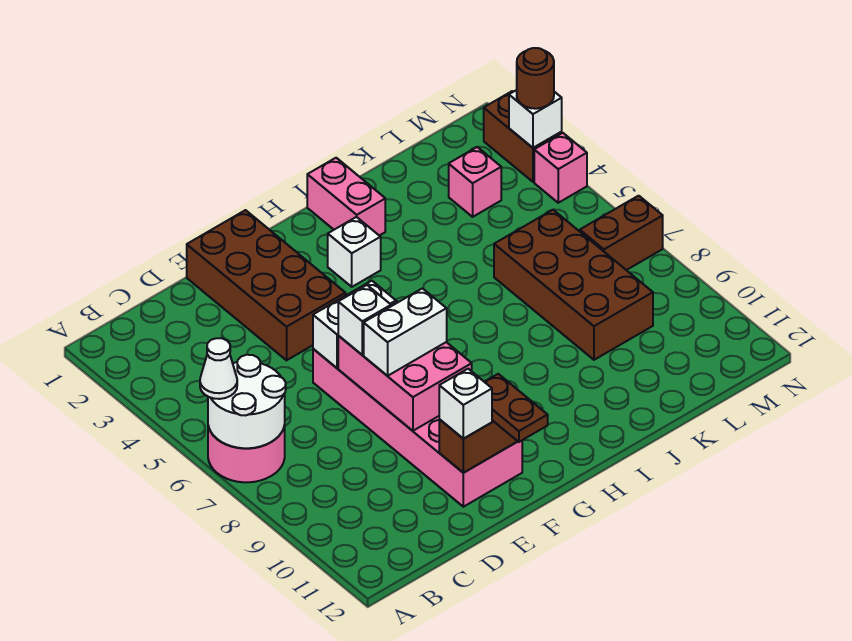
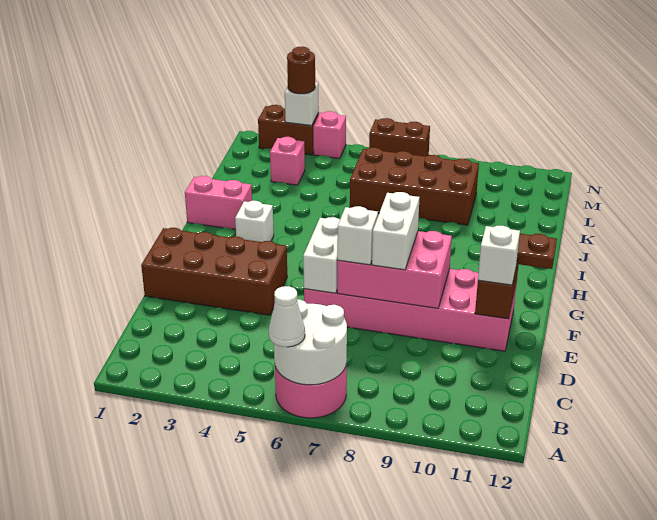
brown 1x2 brick [580,196,663,270] -> brown 1x2 brick turned to [369,118,430,156]

